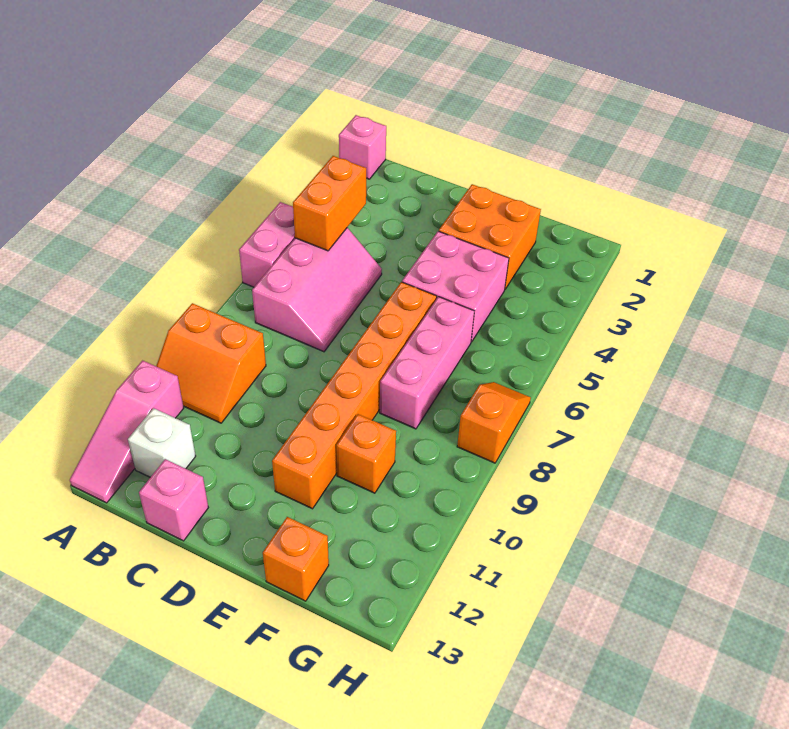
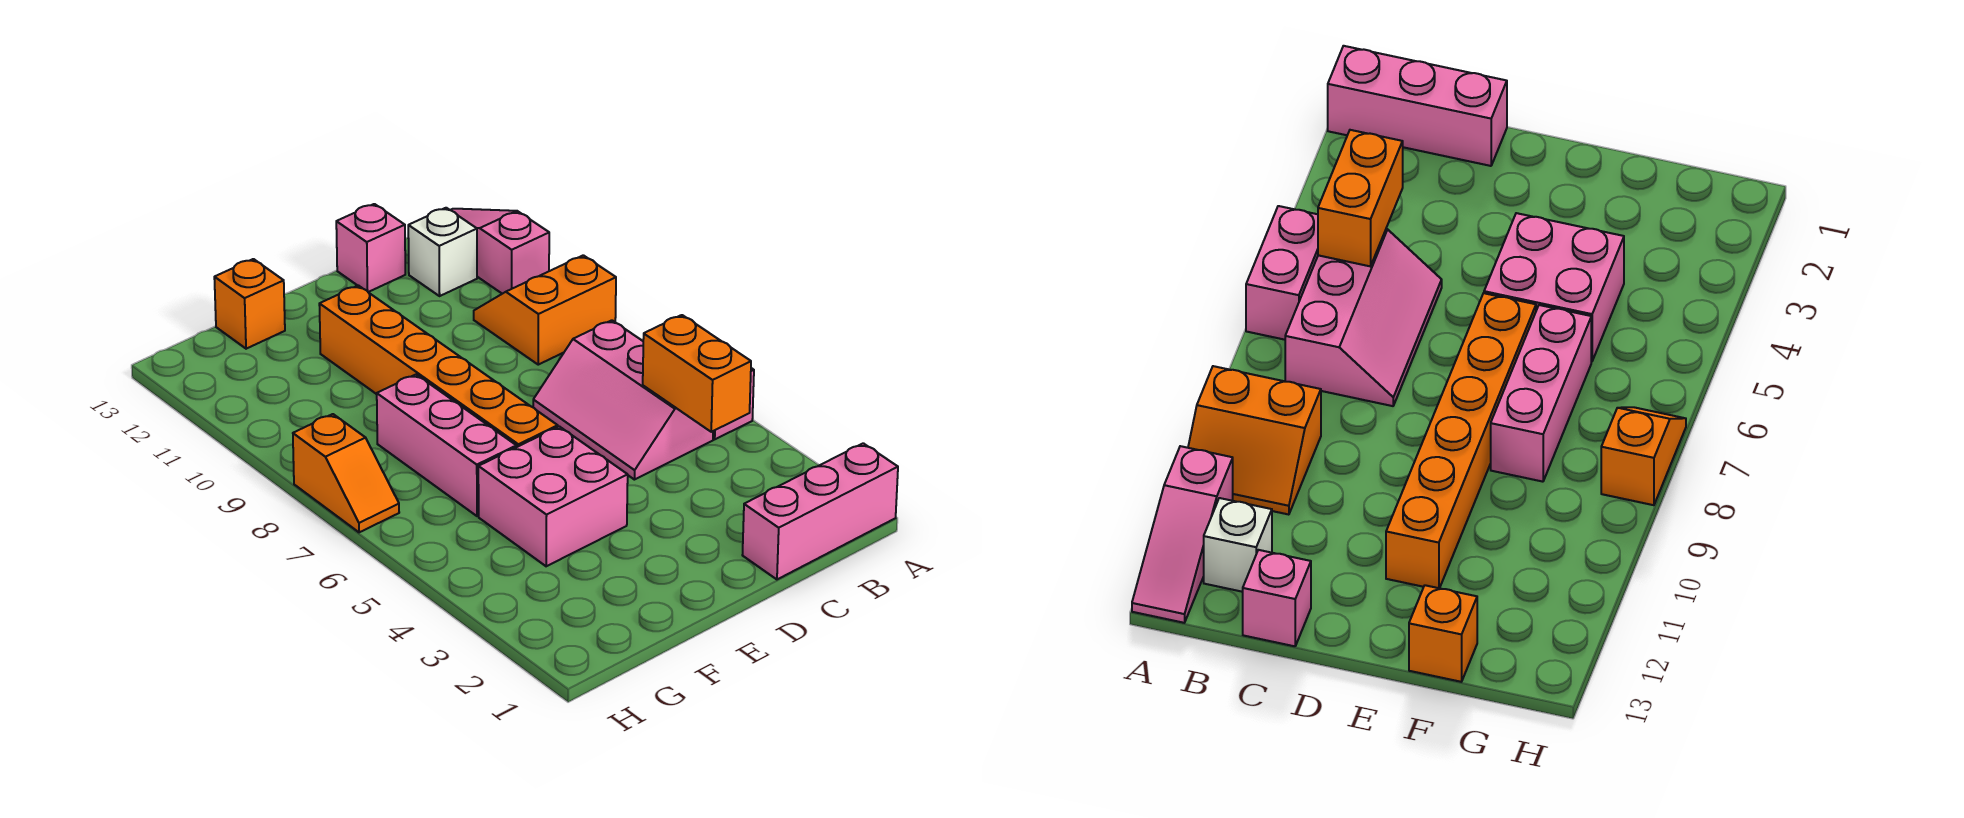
pink 1x1 brick [339,115,386,179] -> pink 1x3 brick [743,443,898,579]
orange 2x2 brick [439,184,541,289] -> none
orange 1x1 brick [336,414,396,493] -> none

